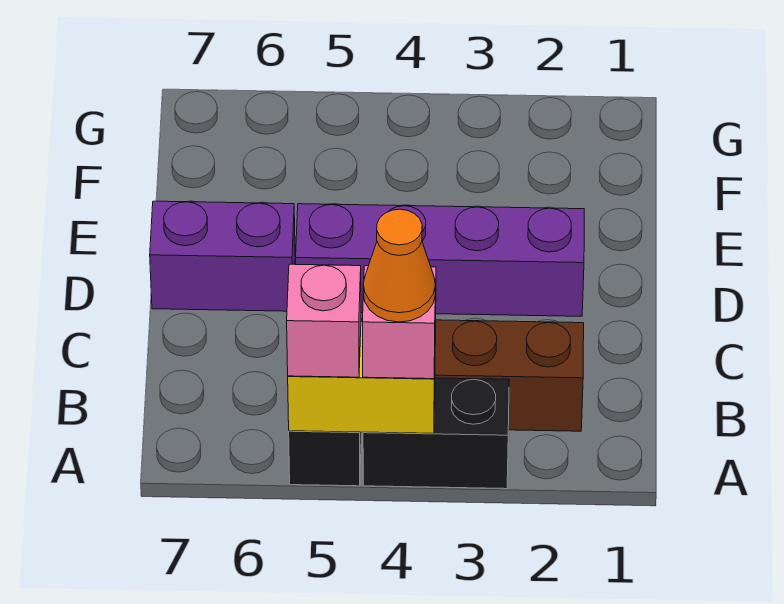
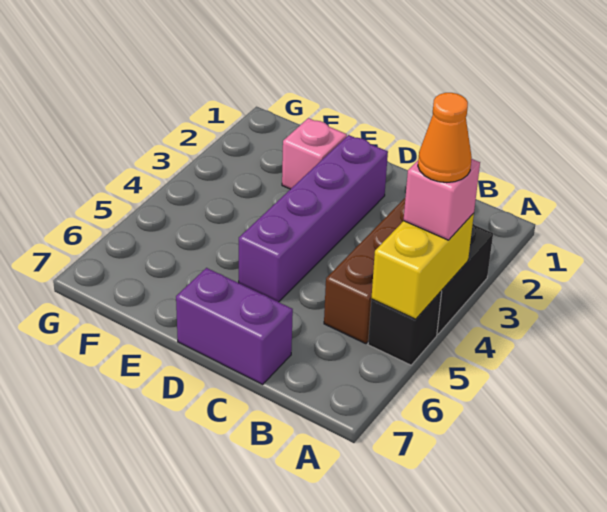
pink 1x1 brick [287,264,361,377] -> pink 1x1 brick moved to [282,118,347,189]
purple 1x2 brick [150,201,295,311] -> purple 1x2 brick turned to [176,268,293,384]

